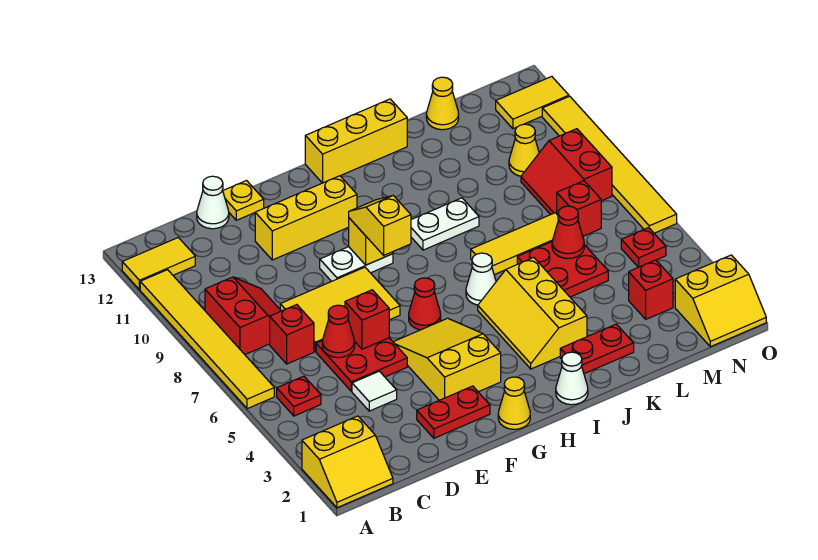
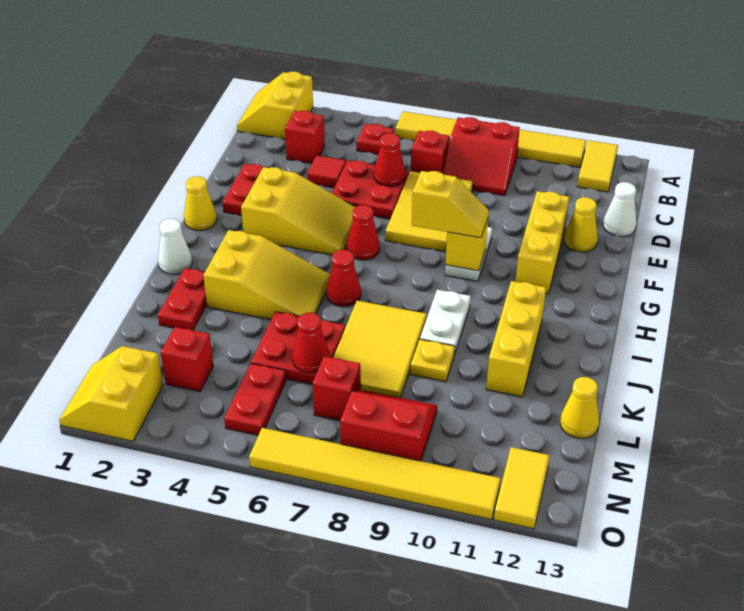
white 1x1 tile [352,371,397,411] -> red 1x1 tile [307,155,346,188]
red 1x1 brick [345,290,389,349] -> red 1x1 brick moved to [285,111,325,163]
yellow 1x1 plate [223,181,264,220] -> yellow 1x1 plate moved to [410,339,455,382]
yellow 1x3 brick [305,99,407,183] -> yellow 1x3 brick moved to [486,281,546,397]
yellow 2x3 slope [478,258,587,369] -> yellow 2x3 slope turned to [203,230,330,320]
white 1x1 cone [466,253,496,305] -> red 1x1 cone [327,250,361,307]
yellow 1x3 tile [471,213,558,275] -> yellow 2x3 tile [333,301,427,398]
yellow 1x1 cone [509,124,539,176] -> yellow 1x1 cone moved to [564,197,598,252]
red 1x1 plate [621,228,666,267] -> red 1x2 plate [224,363,286,435]

